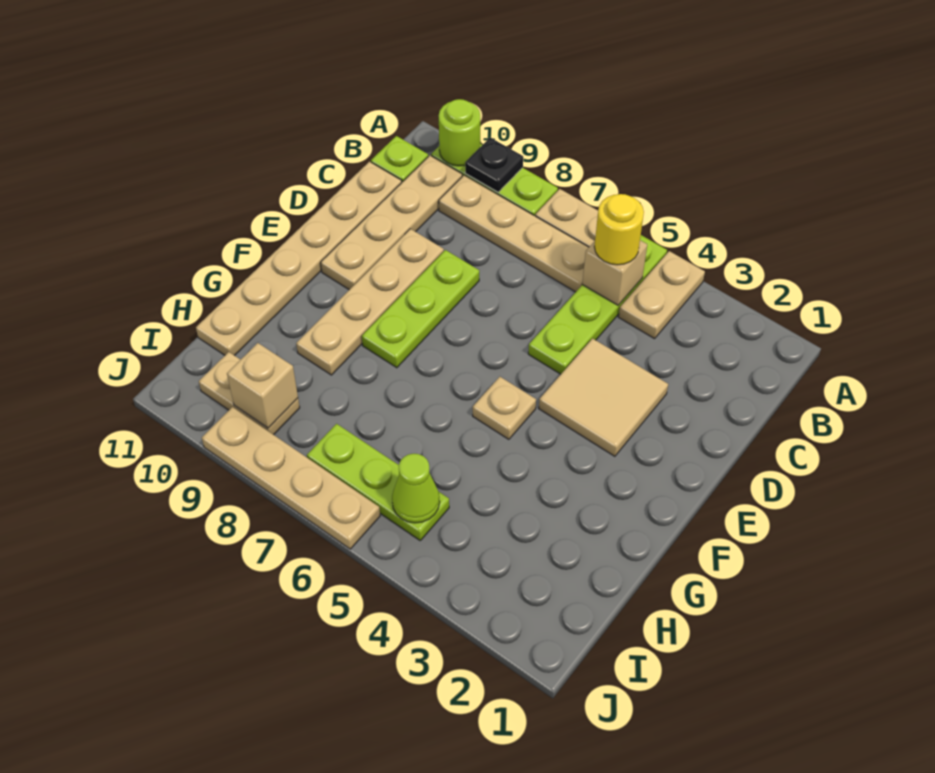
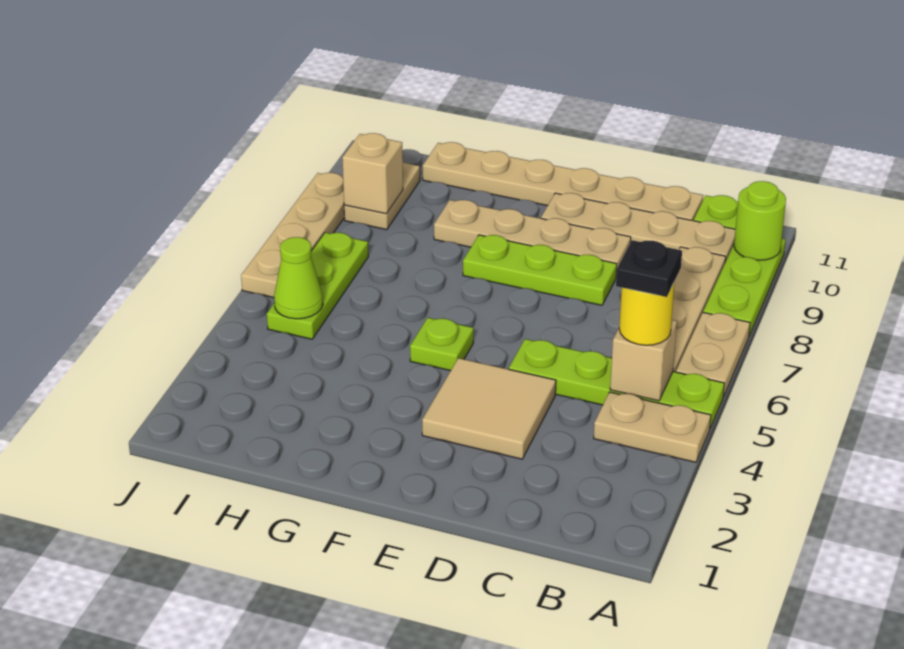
black 1x1 plate [465,138,523,192] -> black 1x1 plate moved to [616,240,682,297]
tan 1x1 plate [473,377,536,439] -> lime 1x1 plate [410,318,473,371]

